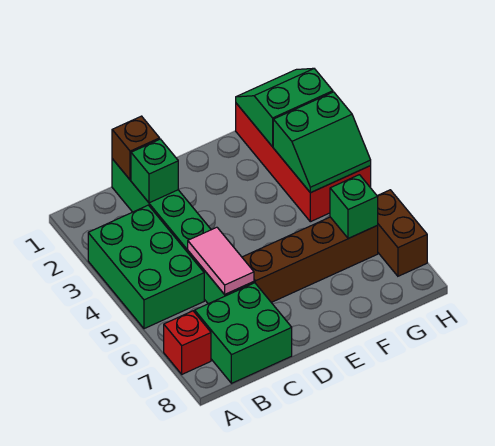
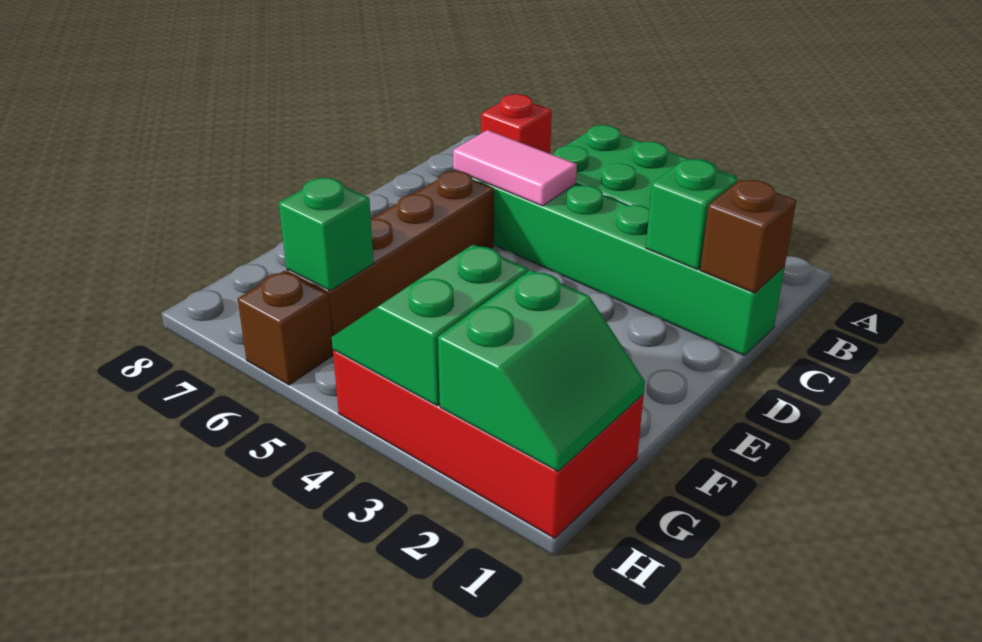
green 2x2 brick [195,283,292,383] -> none
brown 1x2 brick [377,190,427,276] -> brown 1x1 brick [238,271,333,385]

